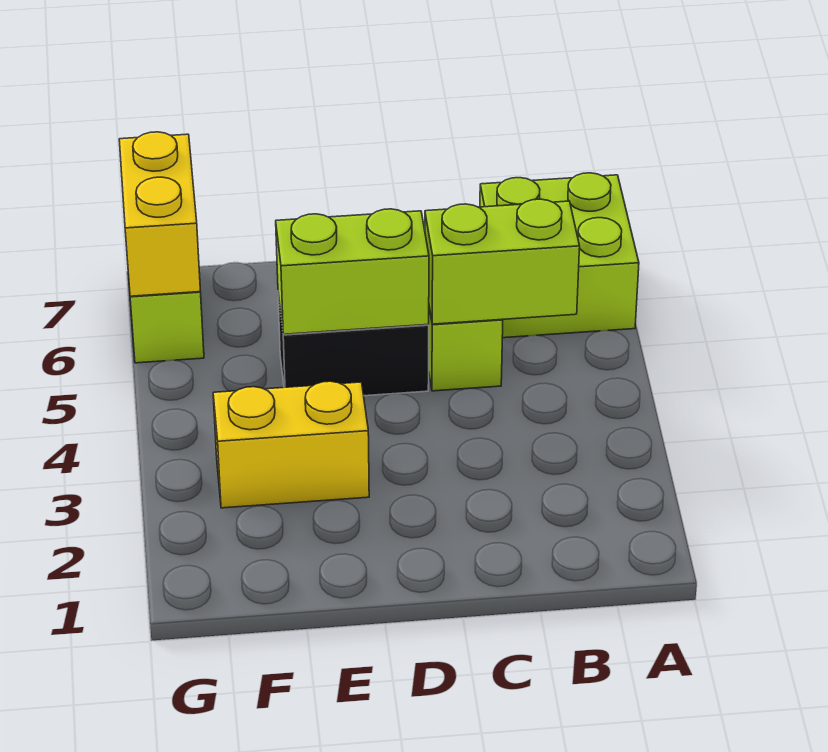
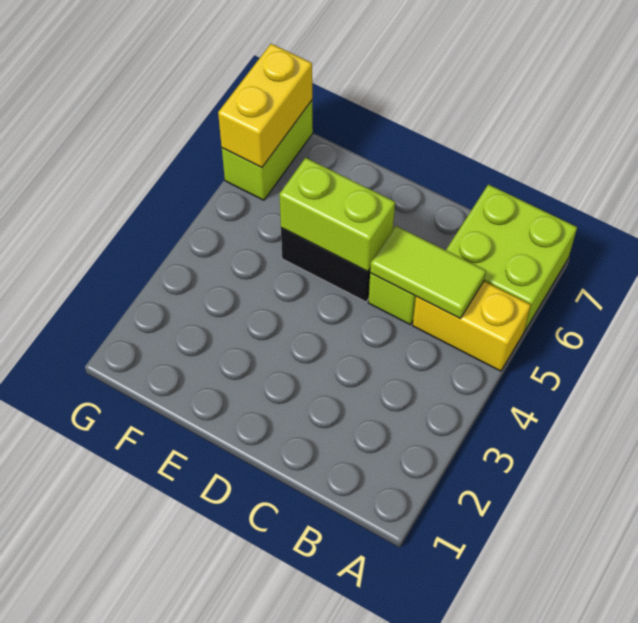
lime 1x2 brick [425,199,580,324] -> lime 1x2 tile [370,226,486,318]
yellow 1x2 brick [213,381,369,508] -> yellow 1x2 brick moved to [413,281,531,371]

